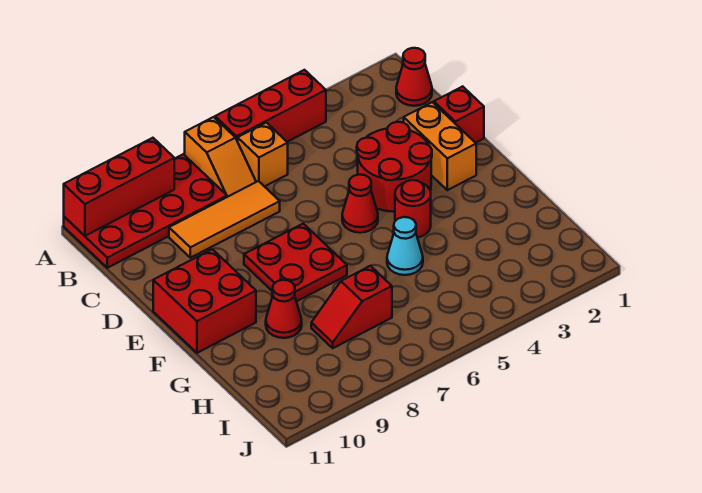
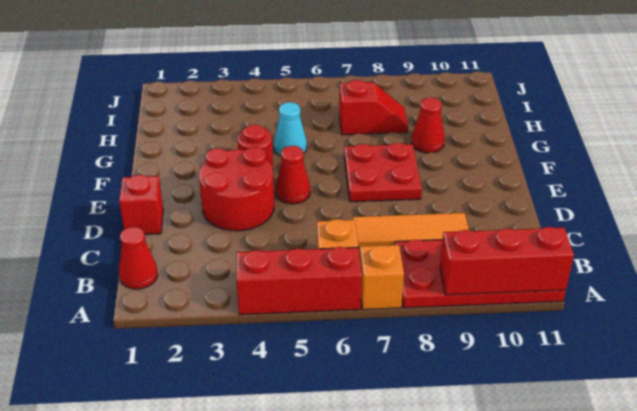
orange 1x2 brick [404,102,476,190] -> none
red 2x2 brick [153,249,256,353] -> none

